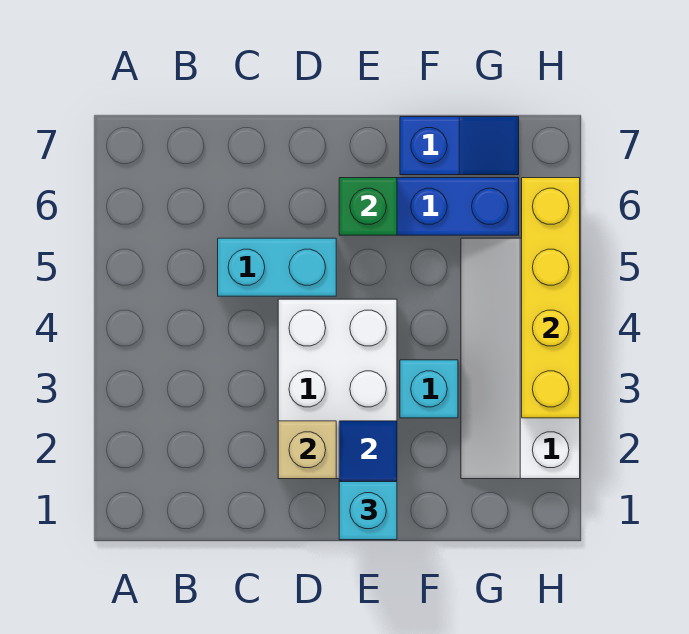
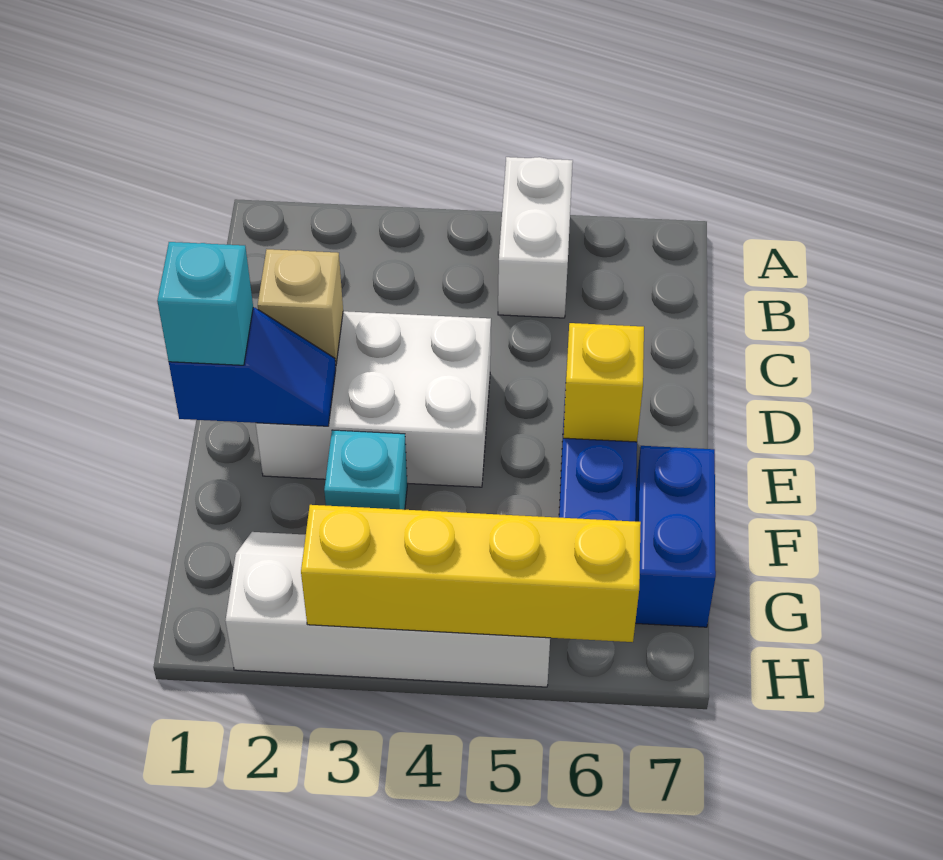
none -> white 1x2 brick [498,157,573,318]
cyan 1x2 brick [218,238,336,296] -> none
green 1x1 brick [339,178,397,235] -> yellow 1x1 brick [563,323,644,442]
blue 1x2 slope [400,117,519,175] -> blue 1x2 brick [635,446,716,627]

